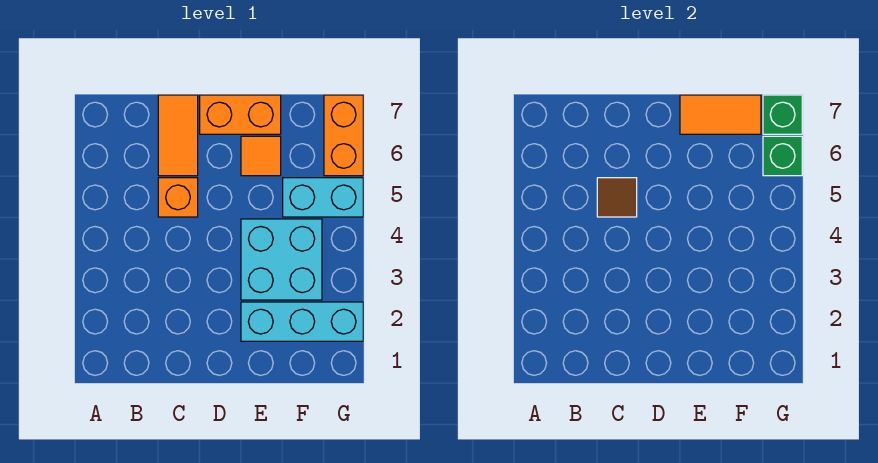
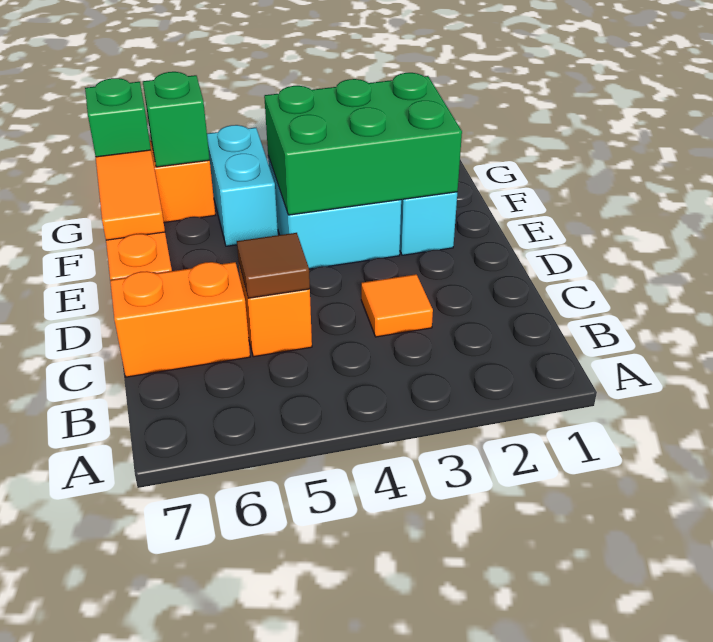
orange 1x2 tile [158,95,198,176] -> orange 1x2 brick [110,262,250,377]
none -> green 2x3 brick [264,73,462,215]
orange 1x1 tile [241,136,281,176] -> orange 1x1 tile moved to [361,274,433,337]

